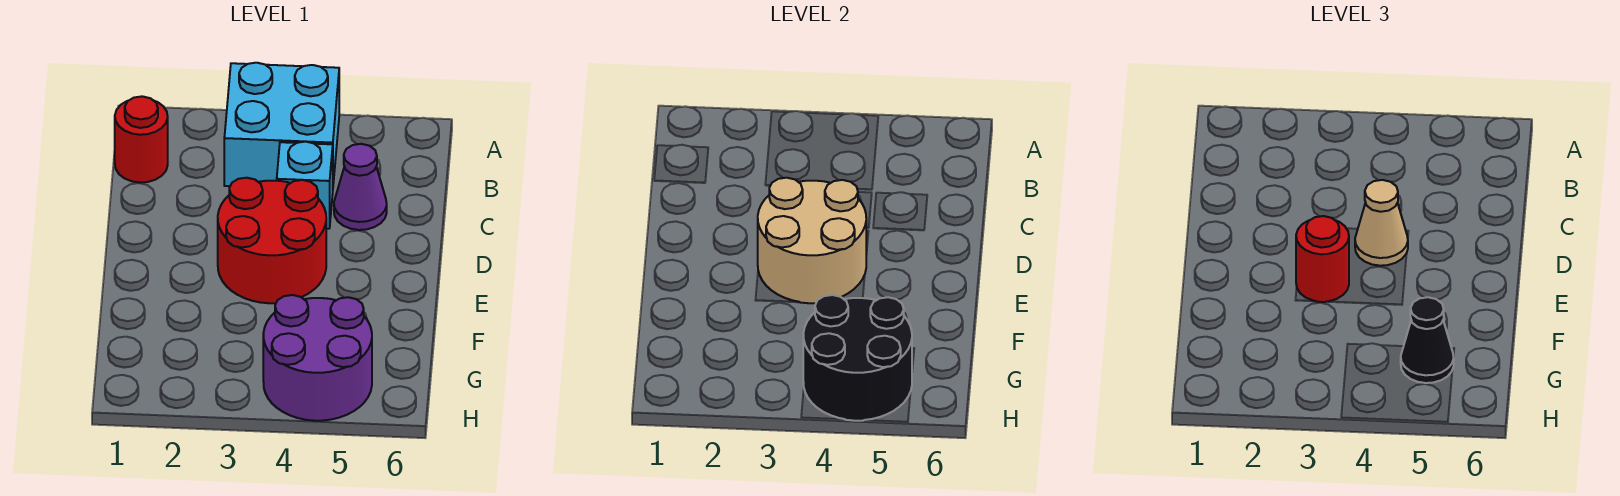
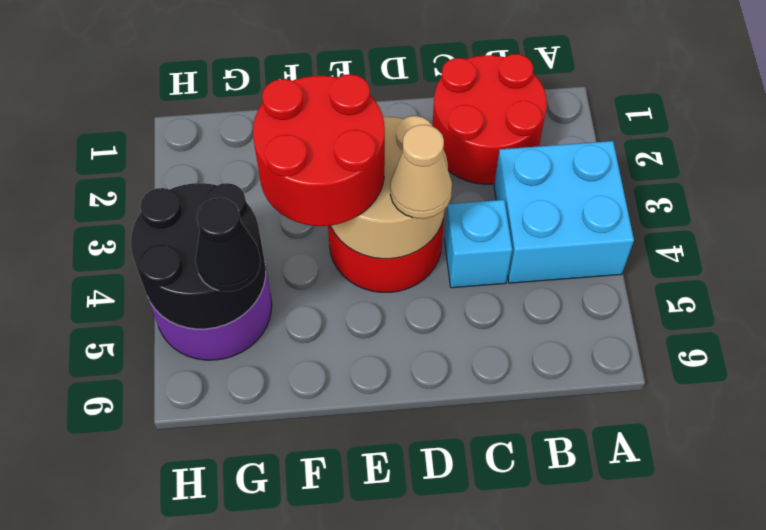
red 1x1 round brick [115,96,168,183] -> red 2x2 round brick [433,54,547,184]
purple 1x1 cone [334,144,387,230] -> none
red 1x1 round brick [1296,216,1349,302] -> red 2x2 round brick [253,74,385,226]

